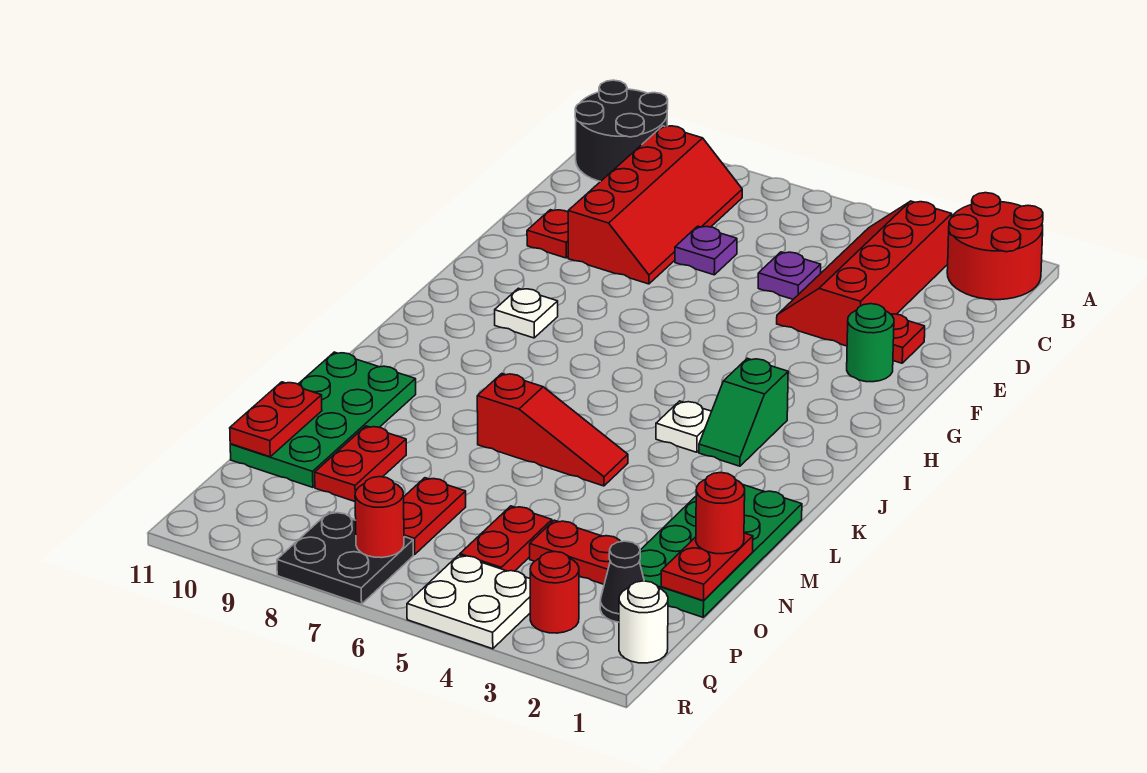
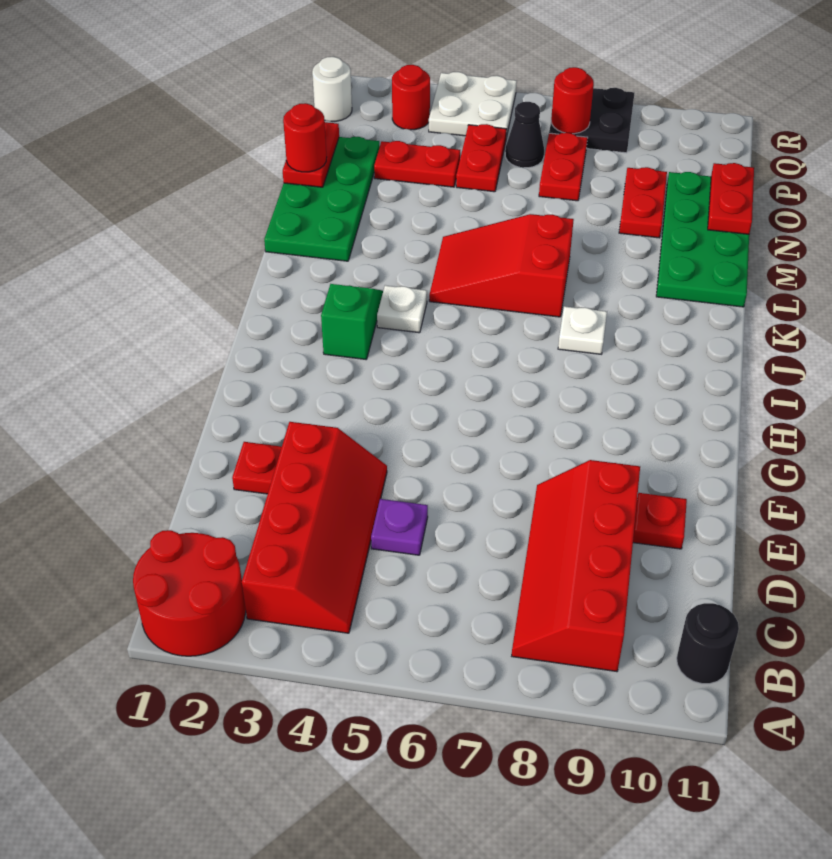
black 2x2 round brick [575,80,668,182] -> black 1x1 round brick [677,603,739,684]
purple 1x1 plate [675,226,737,275] -> none
green 1x1 round brick [847,304,894,382] -> none
white 1x1 plate [495,288,558,338] -> white 1x1 plate moved to [558,306,607,354]
red 1x3 slope [477,374,628,486] -> red 2x3 slope [429,214,574,317]
black 1x1 cone [600,541,644,622] -> black 1x1 cone moved to [505,102,544,168]

